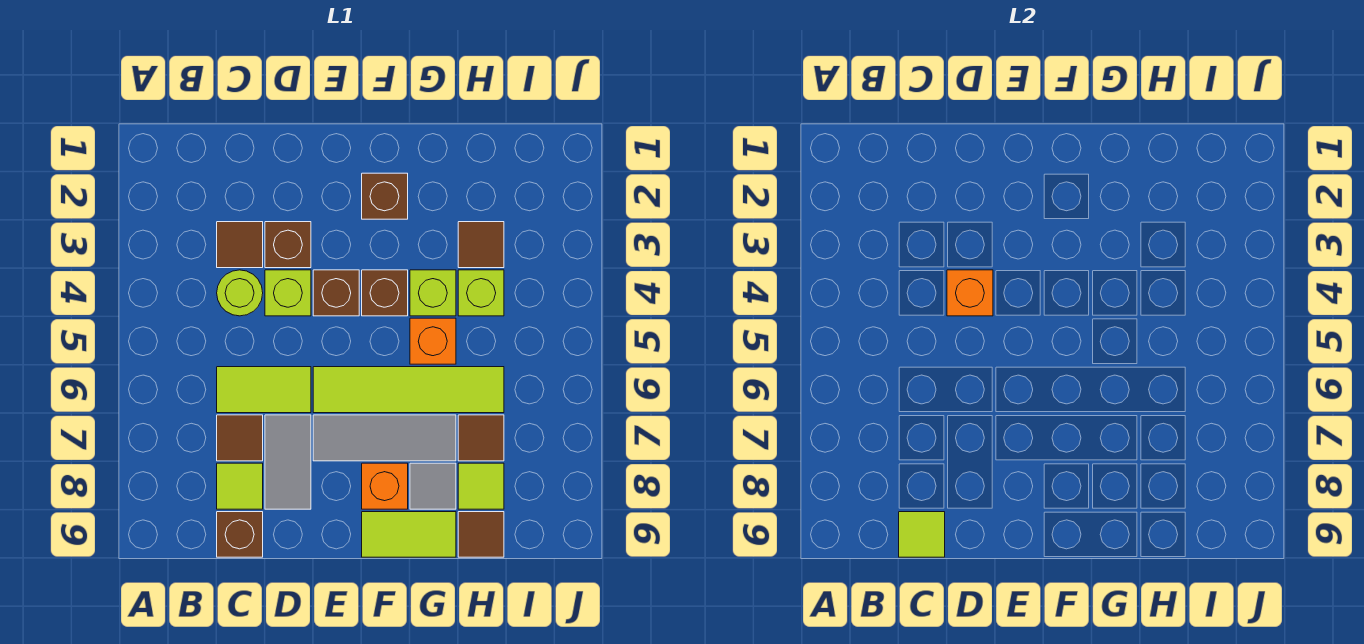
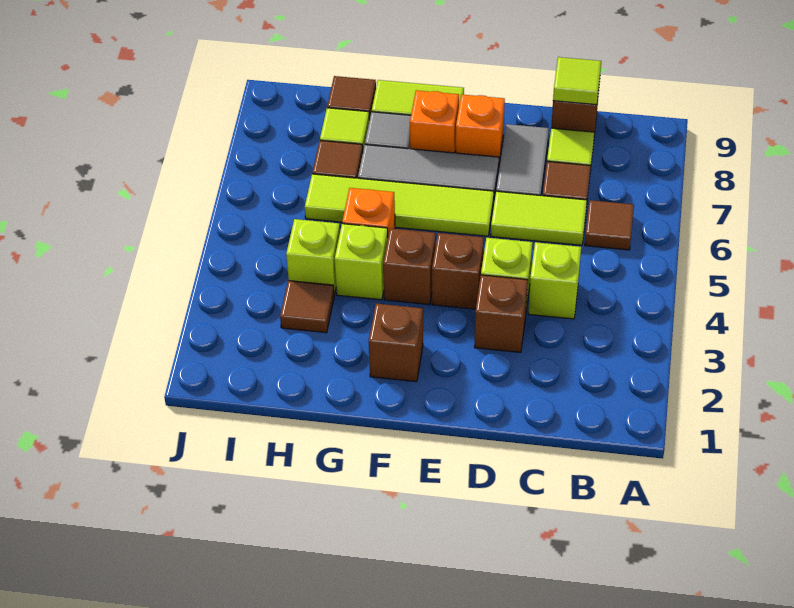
brown 1x1 tile [217,222,263,268] -> brown 1x1 tile moved to [585,200,634,250]
lime 1x1 round brick [217,270,263,316] -> lime 1x1 brick [528,242,581,319]
orange 1x1 brick [947,270,993,316] -> orange 1x1 brick moved to [456,95,505,162]

